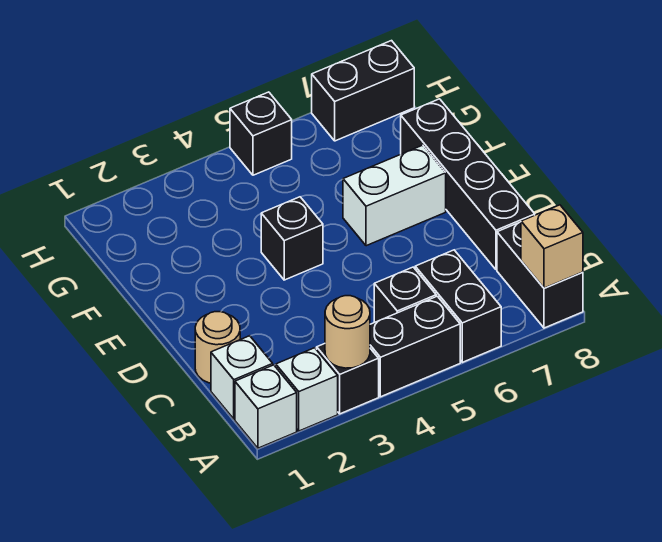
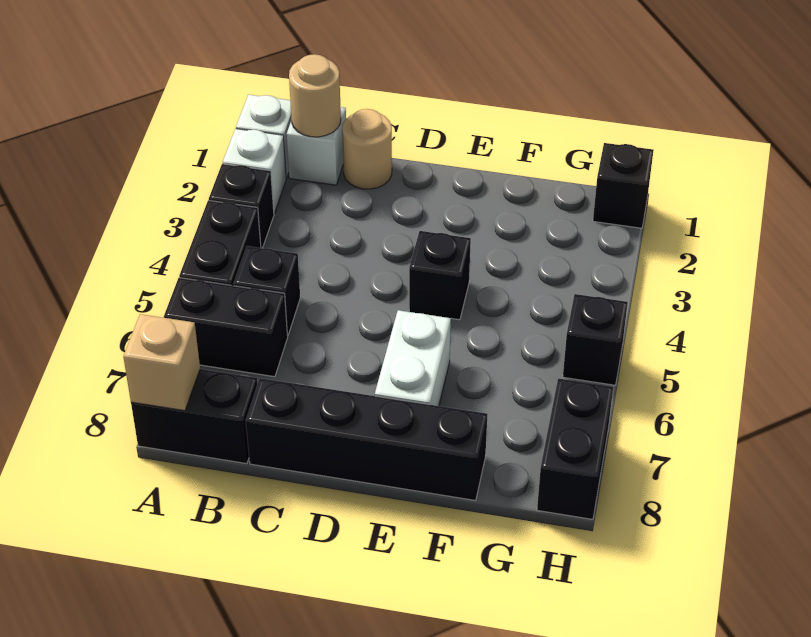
tan 1x1 round brick [325,296,370,368] -> tan 1x1 round brick moved to [289,54,341,137]
none -> black 1x1 brick [593,143,654,228]

